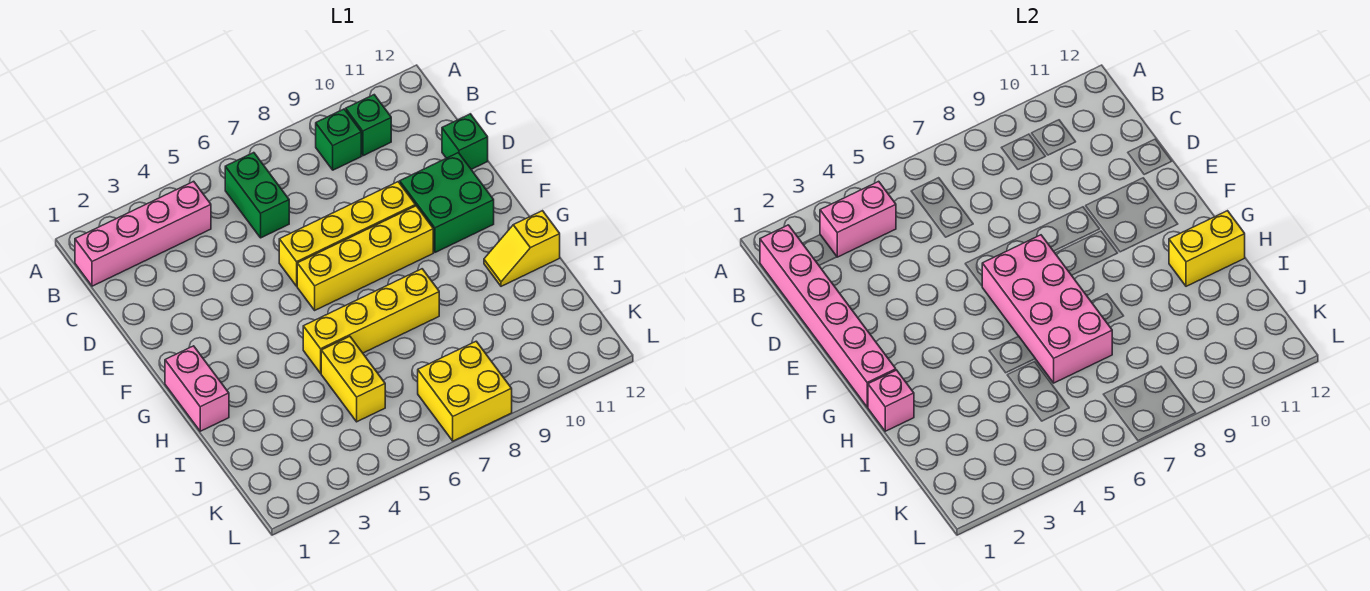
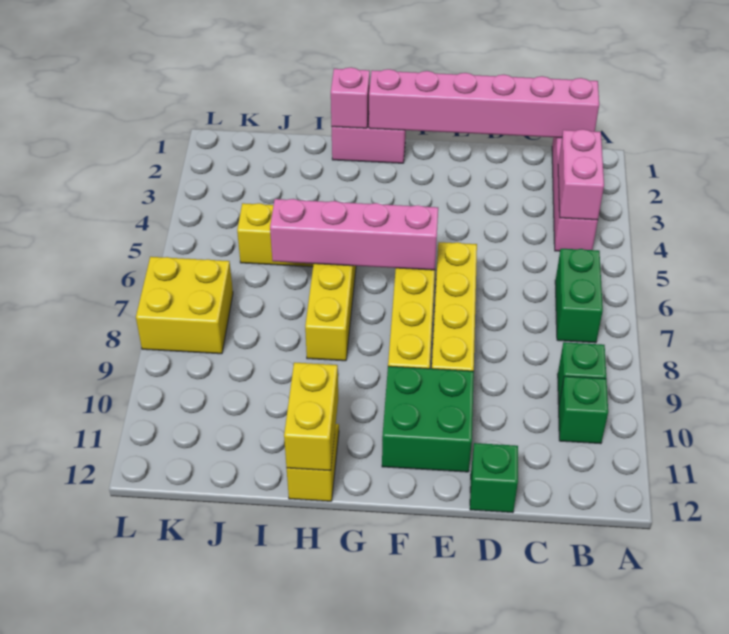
green 1x2 brick [225,153,289,238] -> green 1x2 brick turned to [555,249,603,343]
pink 2x4 brick [982,235,1112,383] -> pink 1x4 brick [270,199,438,270]

